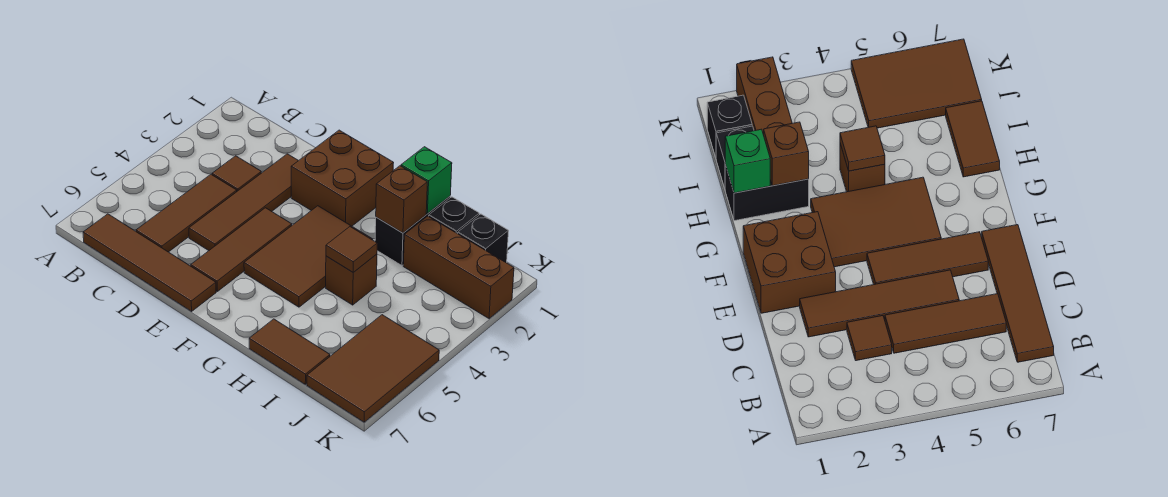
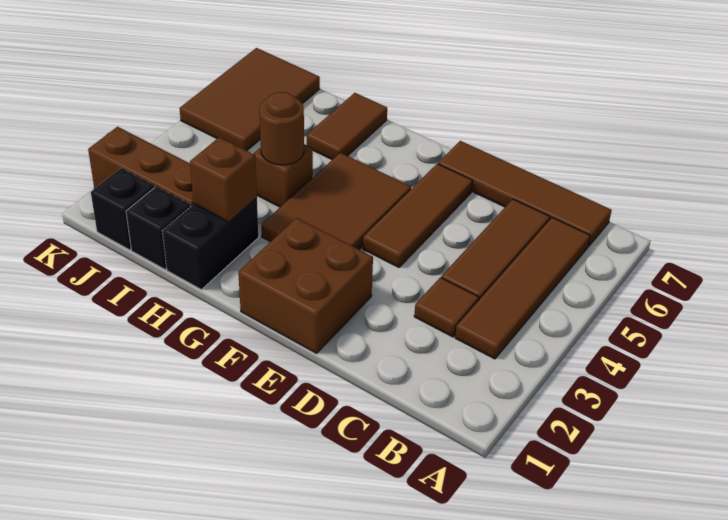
brown 1x4 tile [189,154,298,250] -> brown 1x4 tile moved to [455,218,590,359]
green 1x1 brick [401,147,452,214] -> none
brown 1x1 tile [326,227,377,272] -> brown 1x1 round brick [259,92,304,165]
brown 1x2 tile [249,319,330,384] -> brown 1x2 tile turned to [307,93,387,160]

